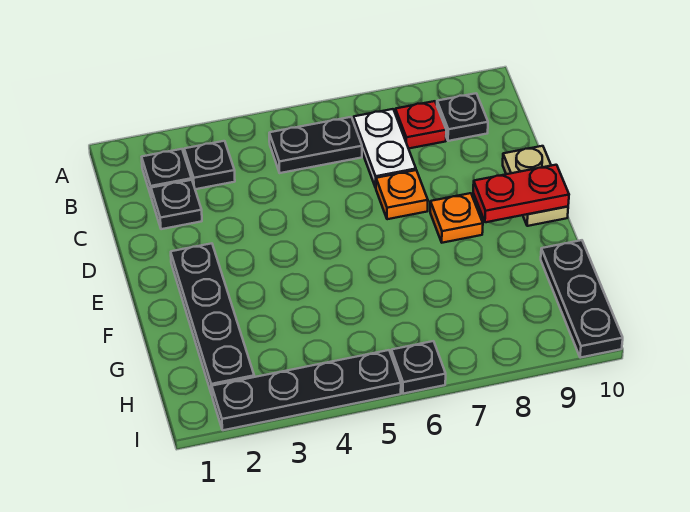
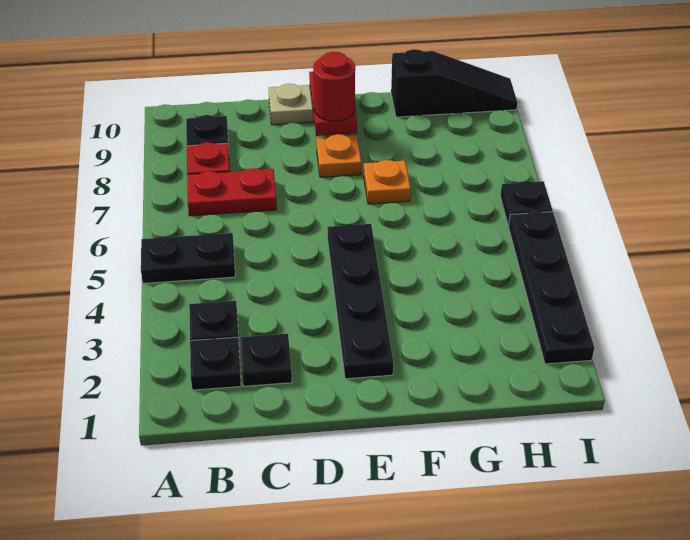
black 1x2 plate [269,117,362,173] -> black 1x2 plate turned to [141,233,235,283]
white 1x2 plate [354,109,416,188] -> red 1x2 plate [187,168,277,216]
orange 1x1 plate [376,170,428,219] -> orange 1x1 plate moved to [364,160,411,204]
black 1x4 plate [171,243,254,394] -> black 1x4 plate turned to [327,224,393,379]
none -> red 1x1 round brick [313,52,355,121]
black 1x3 plate [541,240,623,358] -> black 1x3 slope [391,49,517,117]

